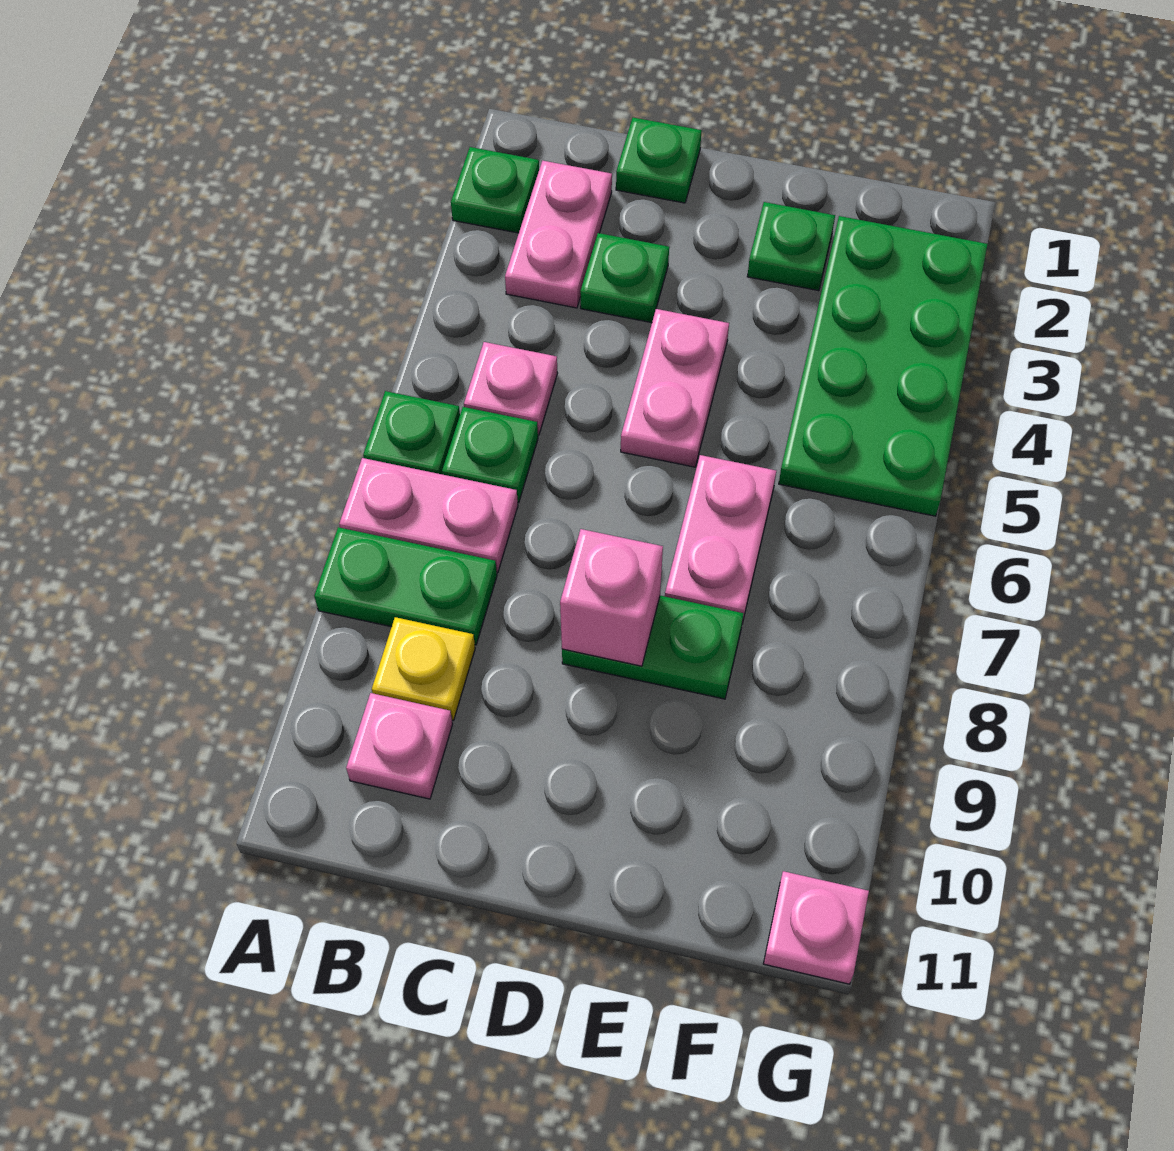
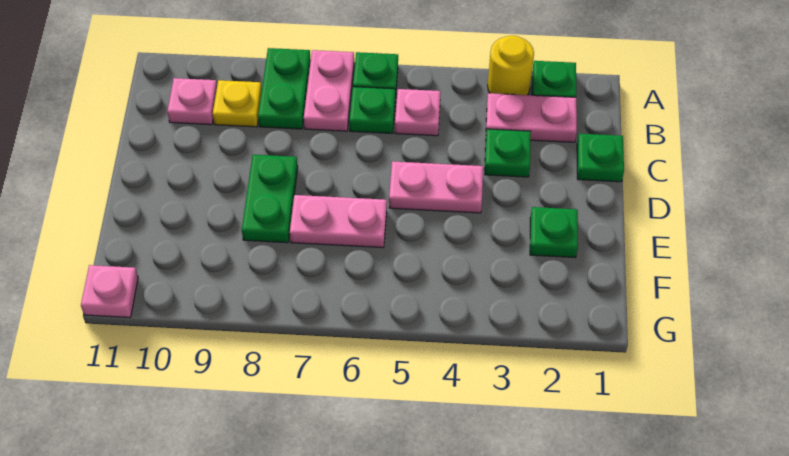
none -> yellow 1x1 round brick [488,36,534,95]
pink 1x1 brick [560,529,663,666] -> none
green 2x4 plate [779,216,987,516] -> none

